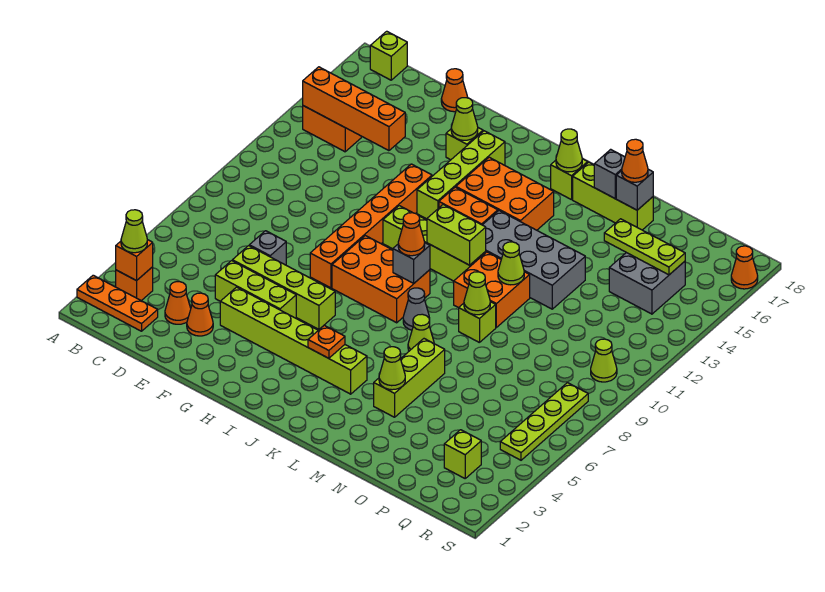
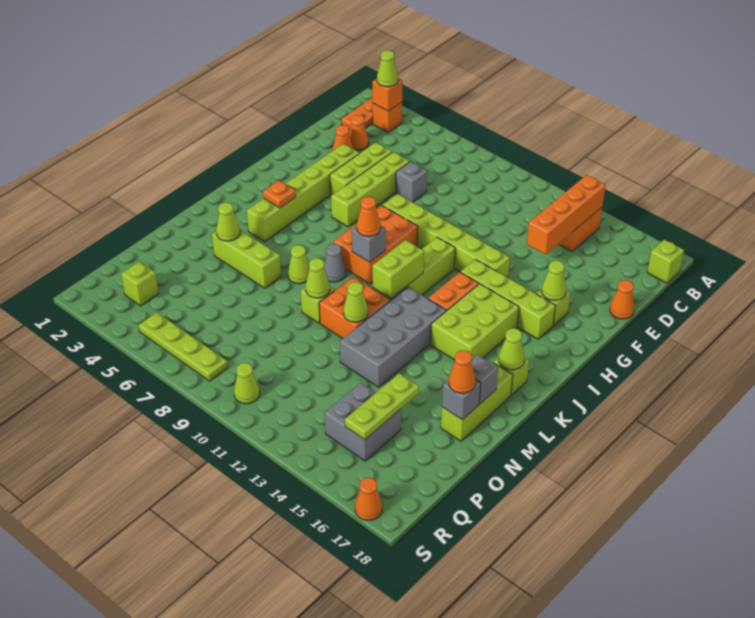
orange 1x6 brick [310,164,432,288] -> lime 1x6 brick [383,194,510,277]
orange 2x3 brick [456,157,554,230] -> lime 2x3 brick [431,284,519,360]

